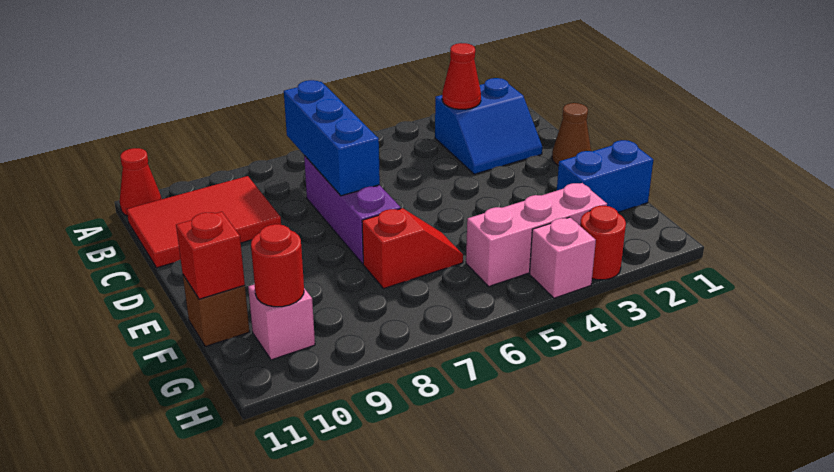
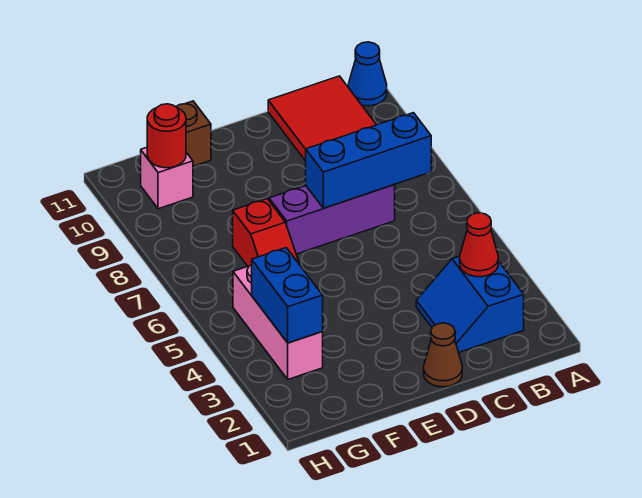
red 1x1 cone [120,148,161,216] -> blue 1x1 cone [348,42,387,106]
blue 1x2 brick [557,140,653,212] -> blue 1x2 brick moved to [252,248,323,343]
red 1x1 brick [176,212,245,299] -> none
red 1x1 round brick [580,206,626,280] -> none
pink 1x1 brick [529,217,596,298] -> none

